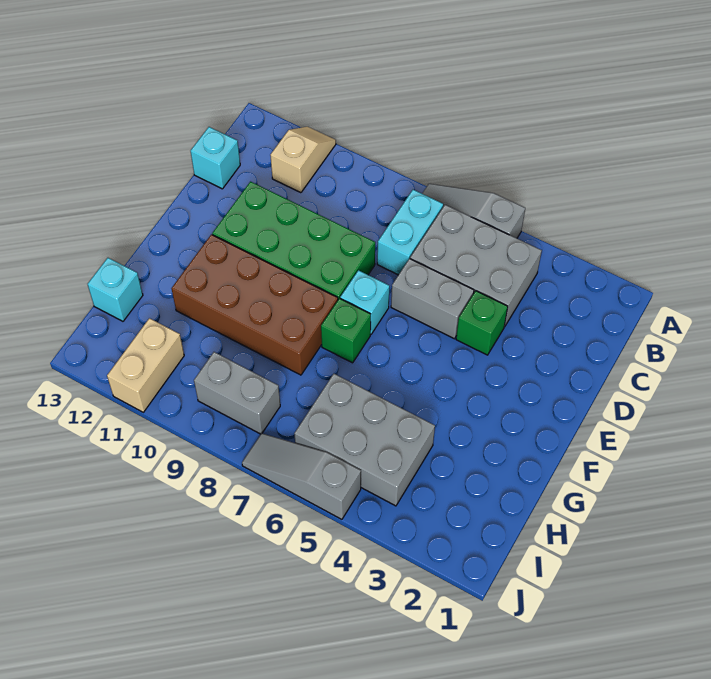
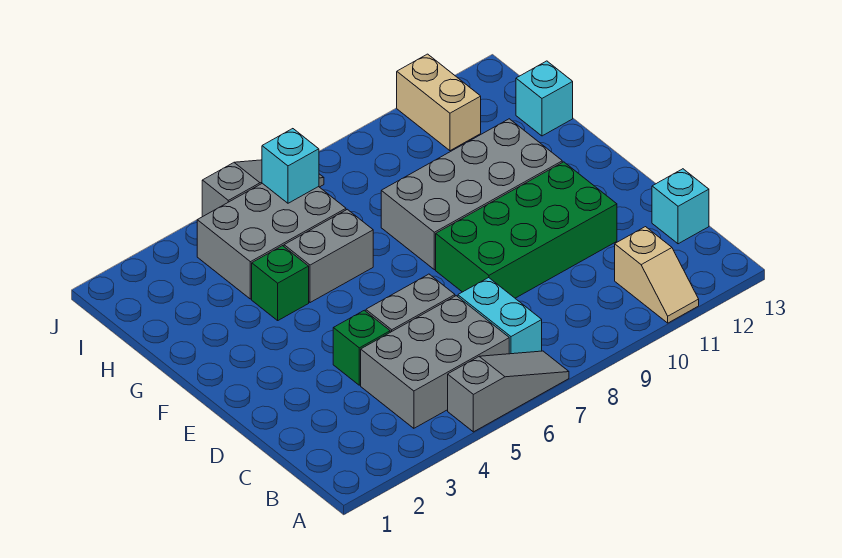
cyan 1x1 brick [340,270,389,334] -> cyan 1x1 brick moved to [262,129,319,203]
green 1x1 brick [321,298,371,363] -> green 1x1 brick moved to [252,246,309,320]
brown 2x4 brick [172,235,338,375] -> grey 2x4 brick [381,119,562,270]
grey 1x2 brick [194,352,280,434] -> grey 1x2 brick moved to [284,209,373,303]

